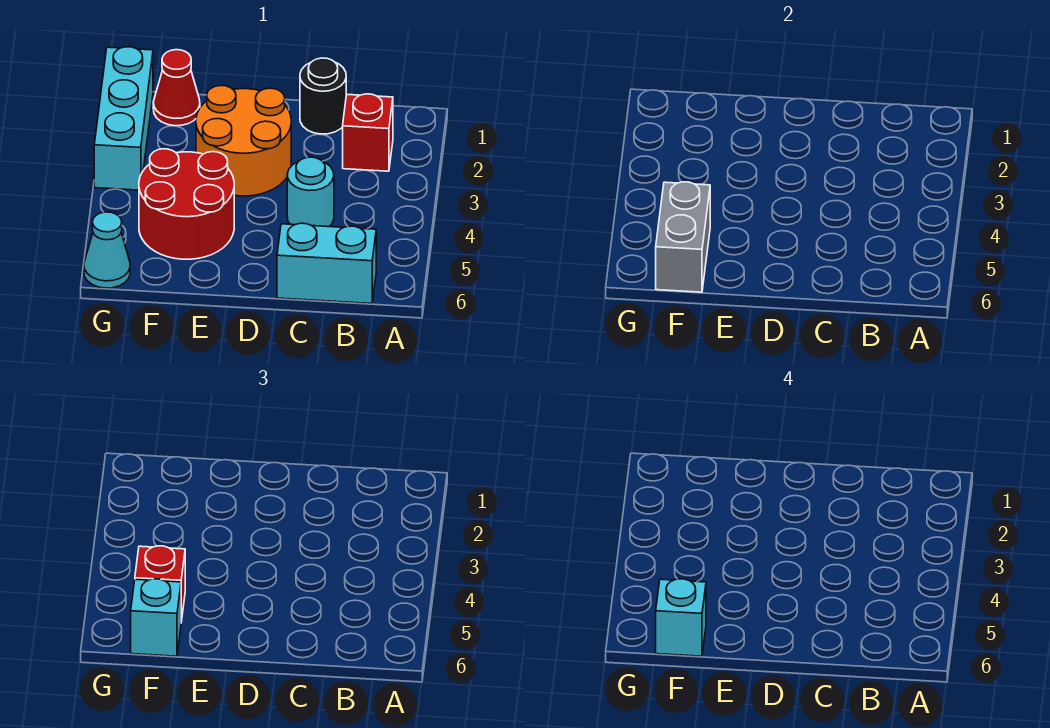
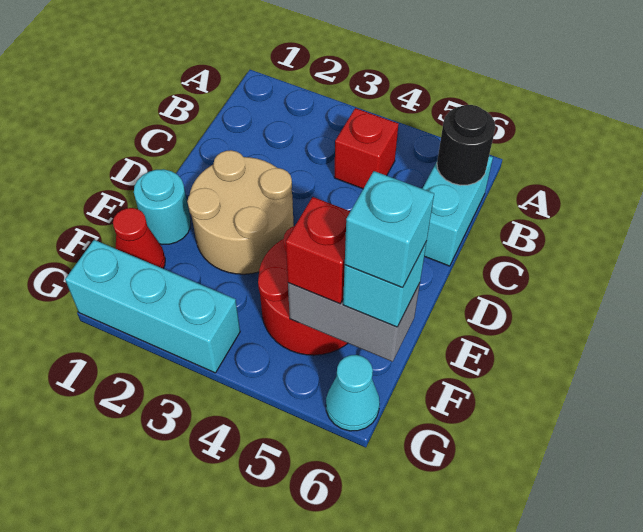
red 1x1 brick [343,94,393,171] -> red 1x1 brick moved to [334,108,398,189]
black 1x1 round brick [300,58,346,134] -> black 1x1 round brick moved to [437,105,495,185]
cyan 1x1 round brick [287,157,334,227] -> cyan 1x1 round brick moved to [134,169,191,245]
orange 2x2 round brick [196,86,291,196] -> tan 2x2 round brick [187,150,294,274]

